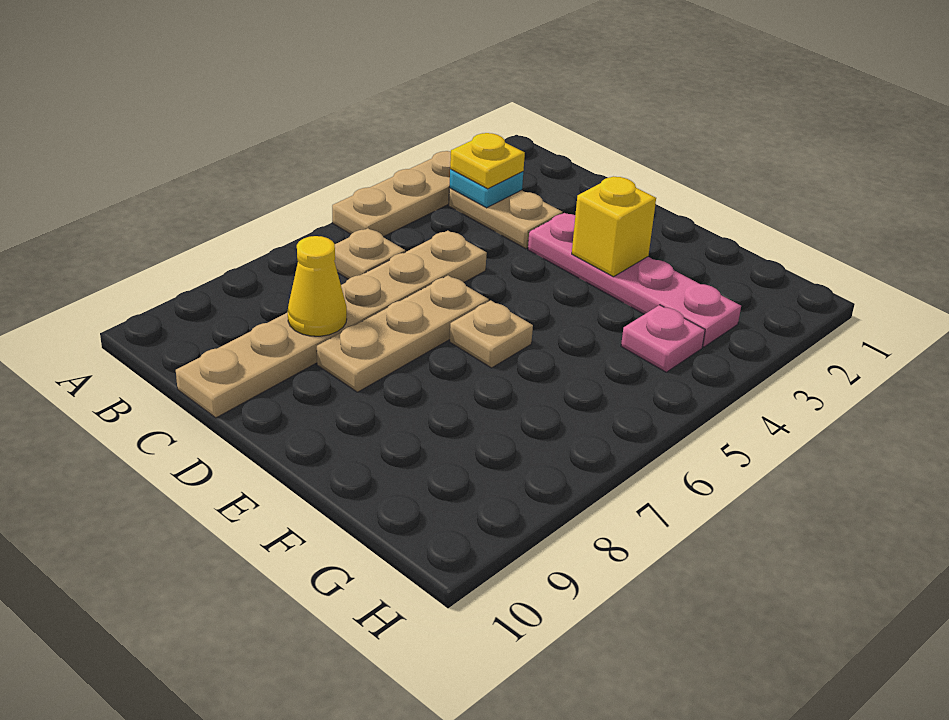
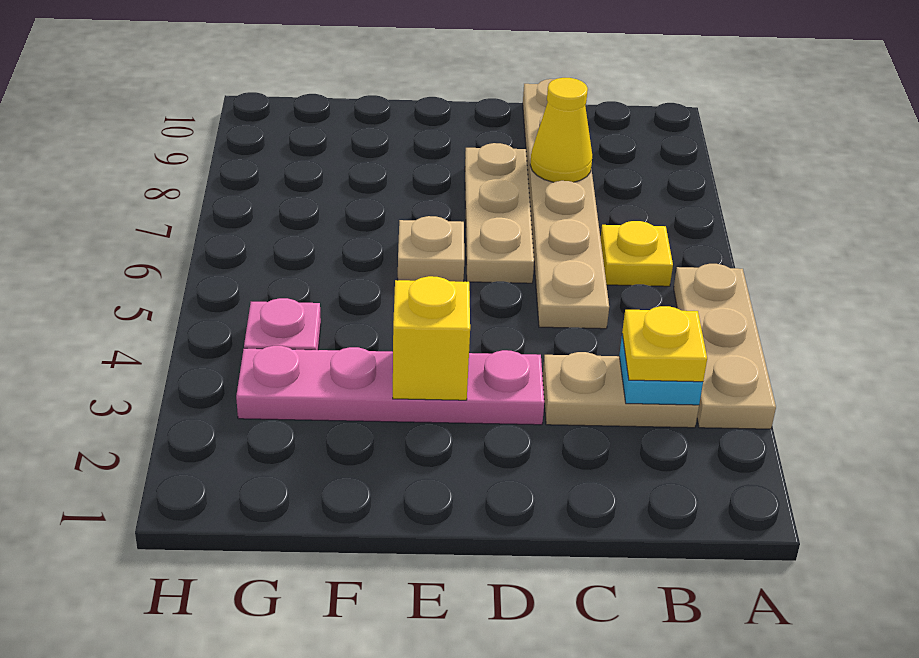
tan 1x1 plate [334,228,405,279] -> yellow 1x1 plate [600,221,673,286]

